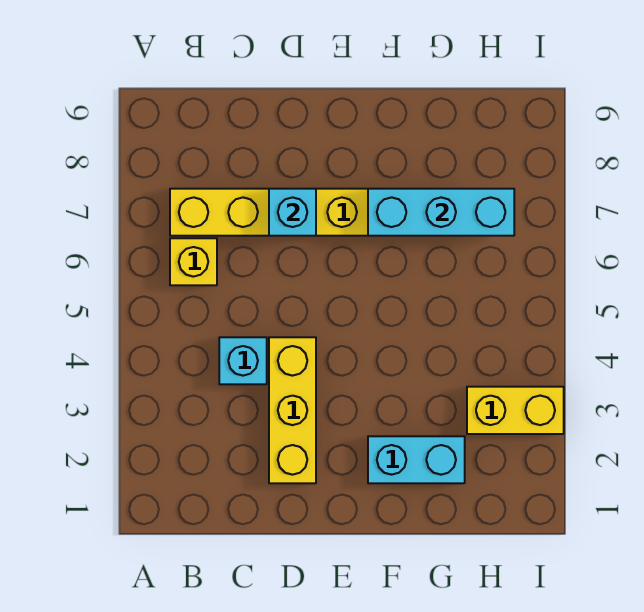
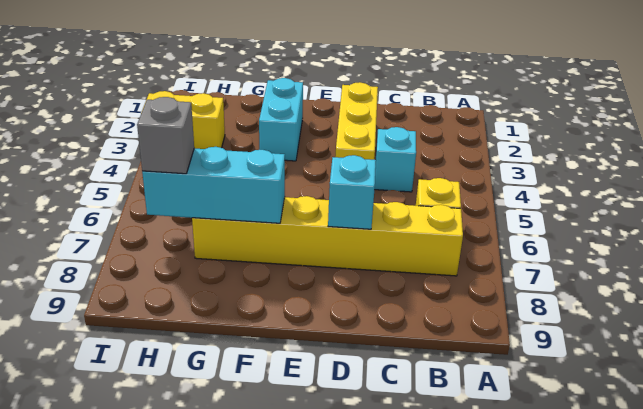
cyan 1x2 brick [368,436,465,483] -> cyan 1x2 brick turned to [259,78,303,161]
none -> grey 1x1 brick [137,97,194,174]

